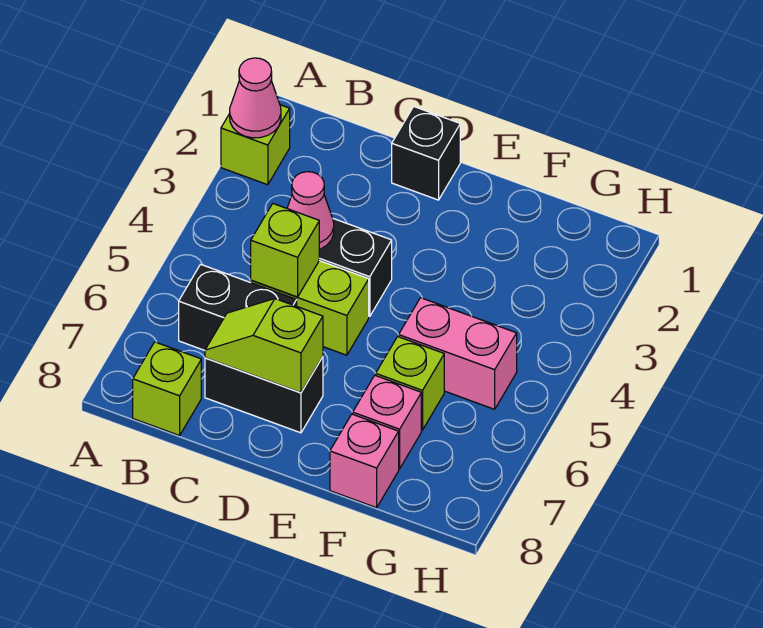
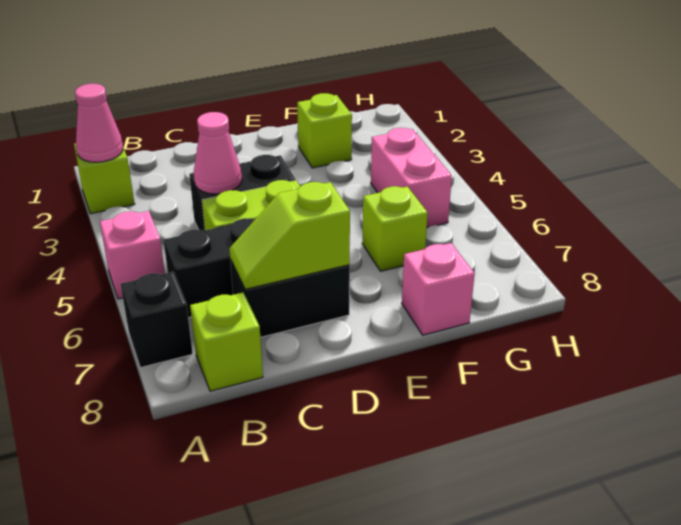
lime 1x1 brick [251,204,319,297] -> lime 1x1 brick moved to [297,93,352,168]
black 1x1 brick [392,107,460,200] -> black 1x1 brick moved to [121,272,193,368]
pink 1x2 brick [399,298,517,409] -> pink 1x2 brick turned to [371,128,452,228]
pink 1x1 brick [353,375,421,469] -> pink 1x1 brick moved to [100,211,165,299]

